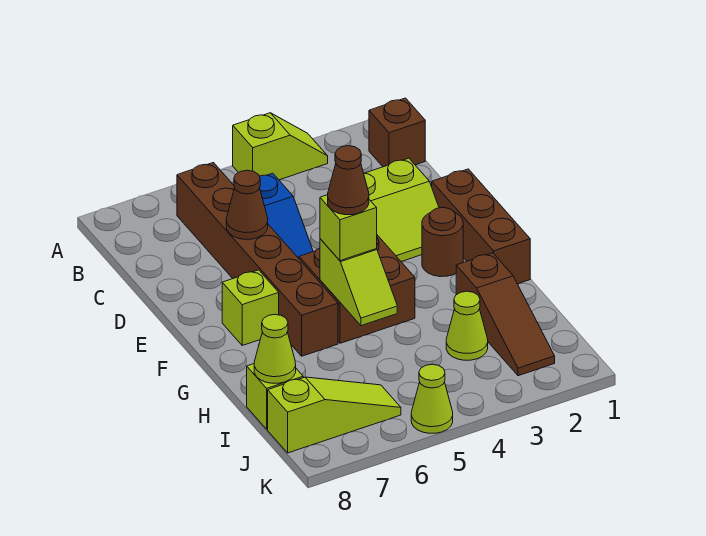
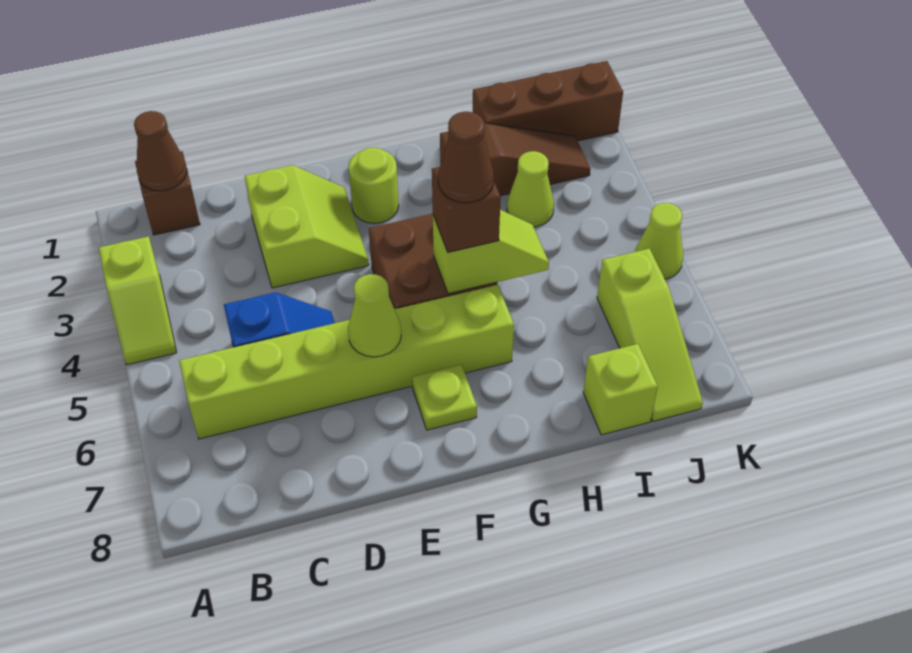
lime 1x2 slope [233,113,328,180] -> lime 1x2 slope turned to [99,236,177,365]
brown 1x6 brick [177,163,338,356] -> lime 1x6 brick [179,284,514,439]
brown 1x1 cone [226,170,268,239] -> brown 1x1 cone moved to [134,111,187,191]
brown 1x3 brick [432,169,530,284] -> brown 1x3 brick moved to [473,61,623,141]
brown 1x1 round brick [422,208,463,277] -> lime 1x1 round brick [349,148,399,224]
lime 1x1 brick [222,270,279,345] -> lime 1x1 plate [412,365,477,430]
lime 1x1 brick [320,195,377,261] -> brown 1x1 brick [432,167,501,252]
lime 1x1 cone [254,314,296,383] -> lime 1x1 cone moved to [348,274,401,357]
lime 1x3 slope [268,377,401,453] -> lime 1x3 slope turned to [597,248,703,421]

